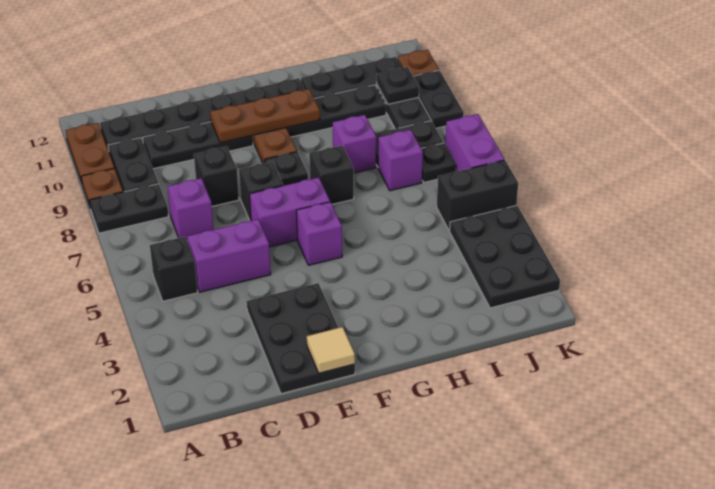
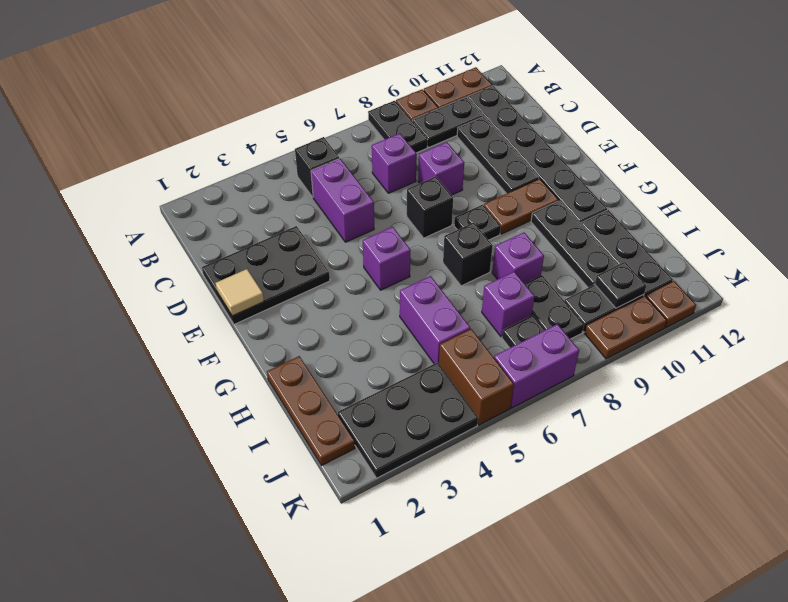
black 1x1 brick [194,146,239,206] -> purple 1x1 brick [418,142,464,195]
purple 1x2 brick [250,177,330,247] -> purple 1x2 brick moved to [400,276,470,364]
brown 1x3 plate [210,89,320,143] -> brown 1x3 plate moved to [267,356,355,466]
black 1x2 brick [437,160,518,231] -> brown 1x2 brick [439,329,514,425]
black 1x2 plate [413,70,464,128] -> brown 1x2 plate [585,296,667,359]

